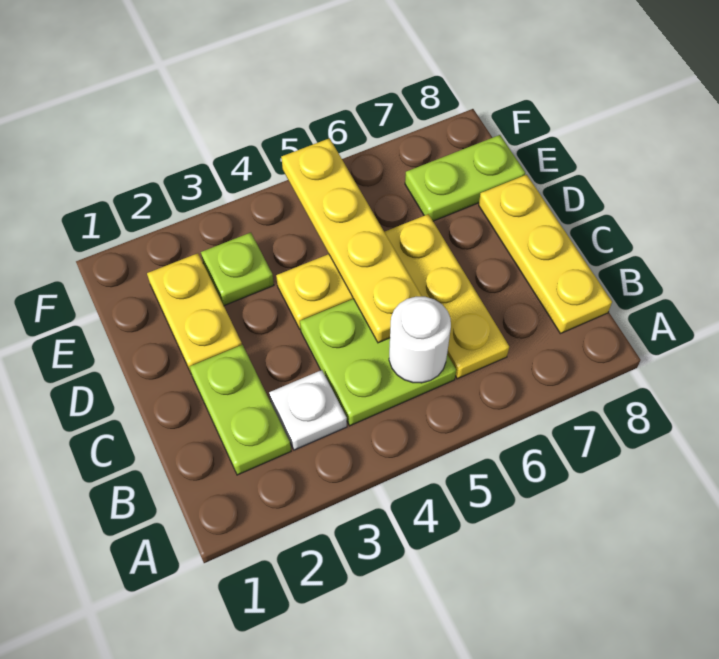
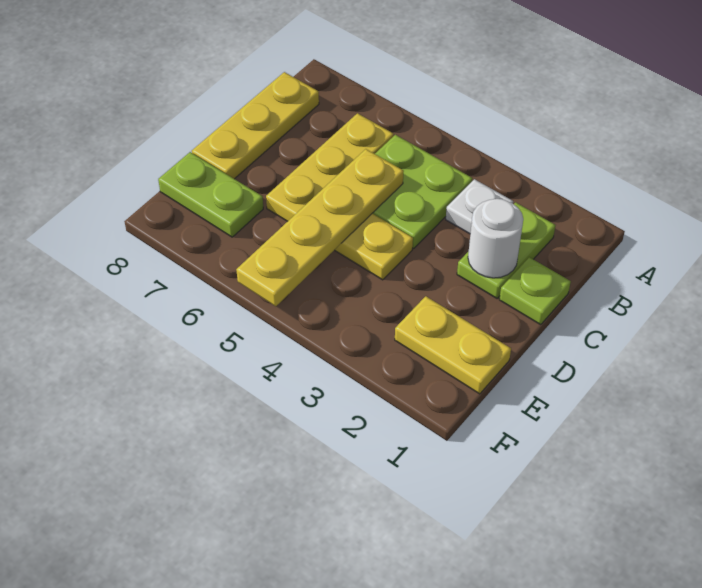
white 1x1 round brick [389,297,451,383] -> white 1x1 round brick moved to [468,199,523,278]
yellow 1x2 plate [147,253,242,375] -> yellow 1x2 plate turned to [395,296,511,394]
lime 1x1 plate [201,233,274,306] -> lime 1x1 plate moved to [499,257,571,325]

